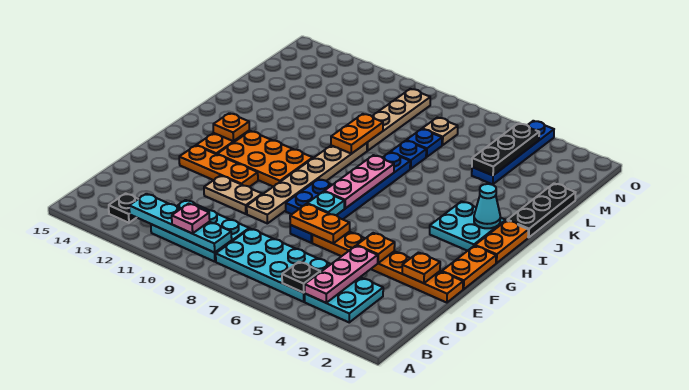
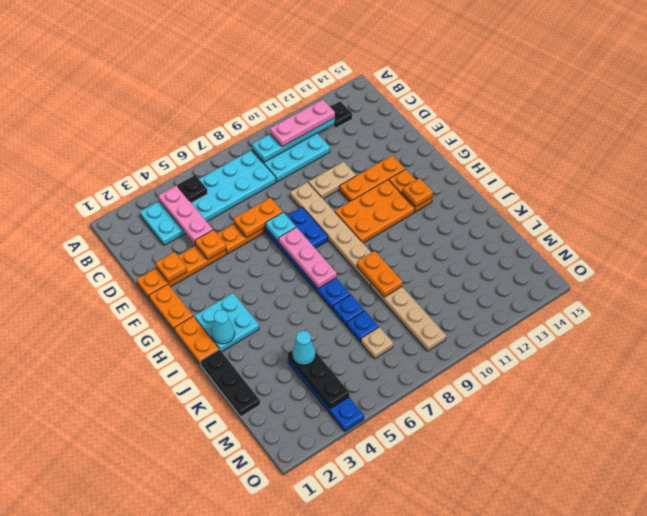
pink 1x1 plate [172,204,210,234] -> pink 1x3 plate [270,99,335,147]
none -> cyan 1x1 cone [292,331,316,365]

